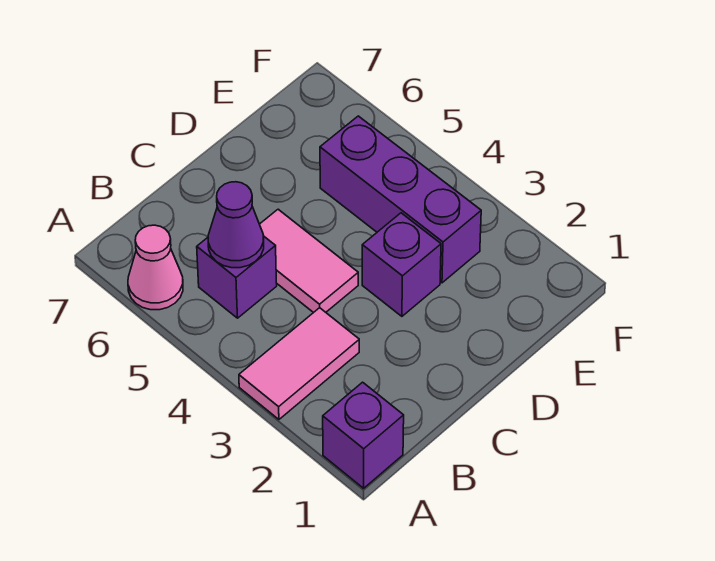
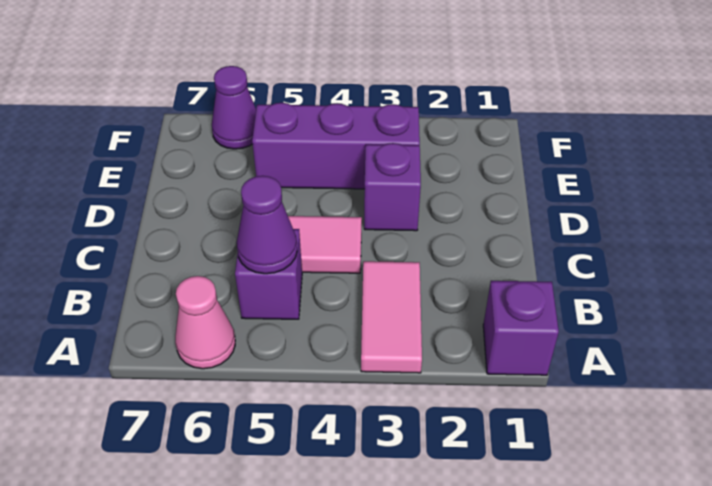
none -> purple 1x1 cone [212,66,256,149]

